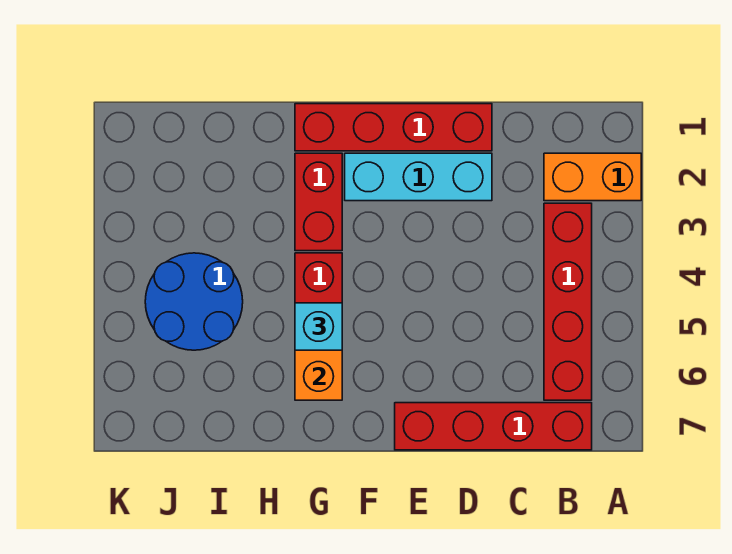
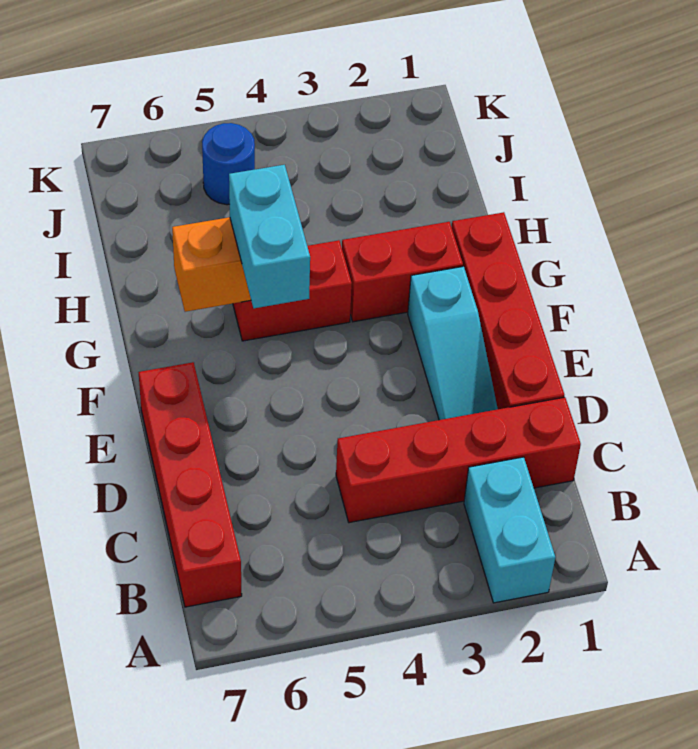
orange 1x2 brick [544,153,641,201] -> cyan 1x2 brick [464,457,555,603]
red 1x4 brick [544,203,592,400] -> red 1x4 brick moved to [336,397,581,523]
cyan 1x3 brick [345,153,492,201] -> cyan 1x3 slope [408,266,498,420]
cyan 1x1 brick [295,303,342,350] -> cyan 1x2 brick [229,165,310,308]
blue 2x2 round brick [145,253,243,350] -> blue 1x1 round brick [202,123,255,205]

